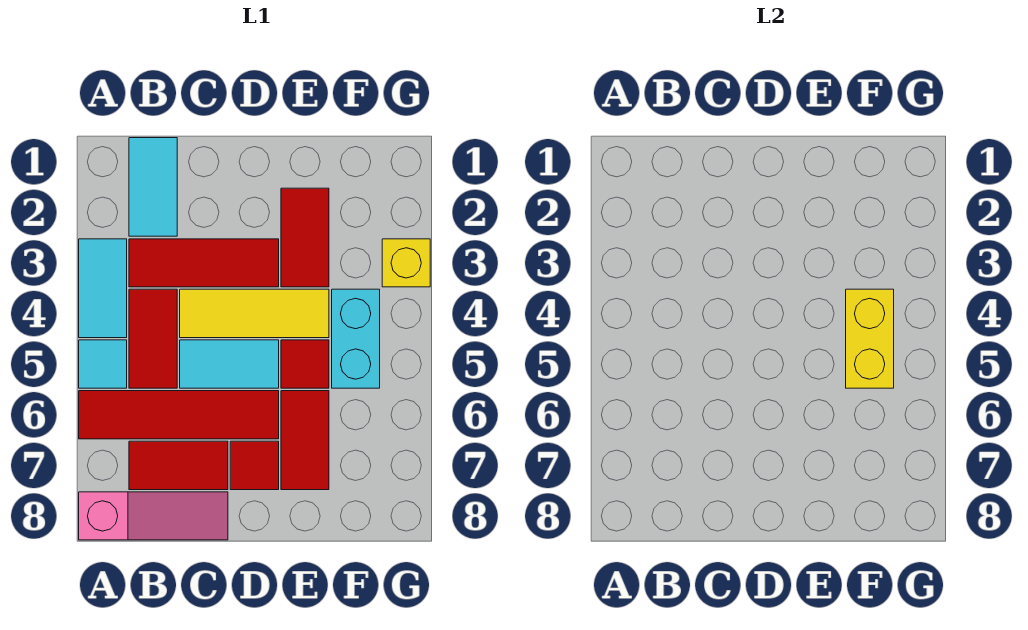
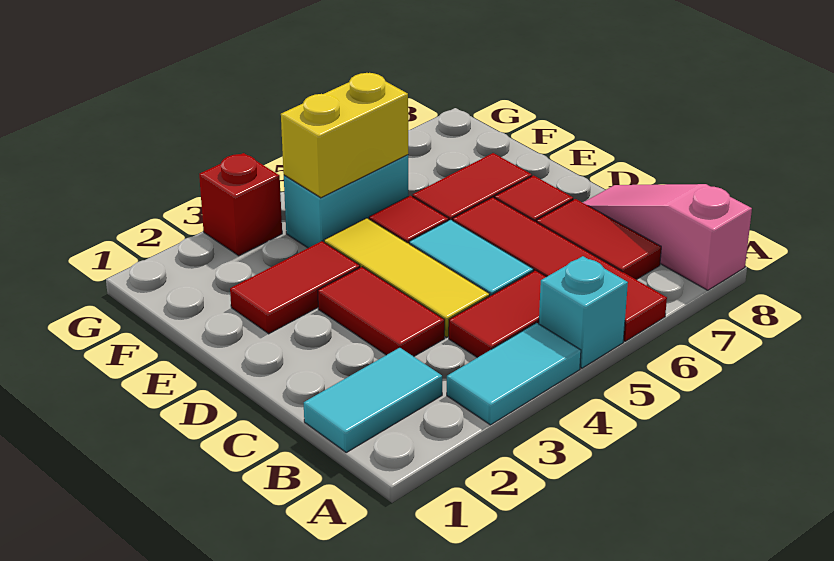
cyan 1x1 tile [79,340,127,388] -> cyan 1x1 brick [539,256,628,368]
red 1x3 tile [129,239,279,287] -> red 1x2 tile [318,267,445,356]
yellow 1x1 brick [382,239,430,287] -> red 1x1 brick [199,153,282,256]

